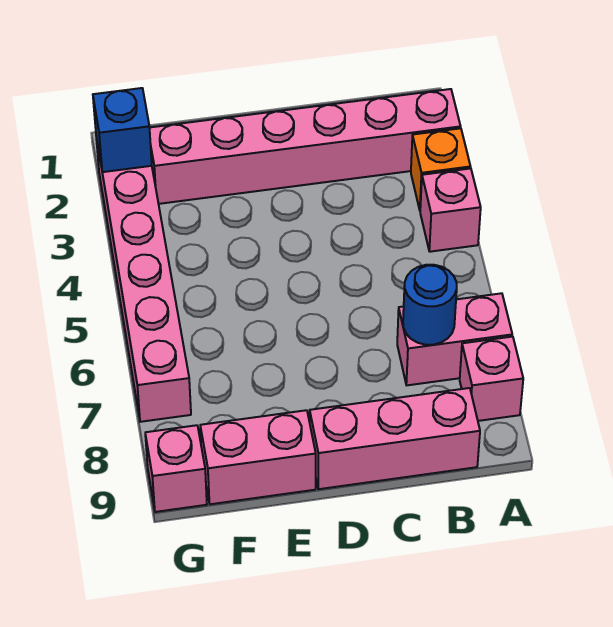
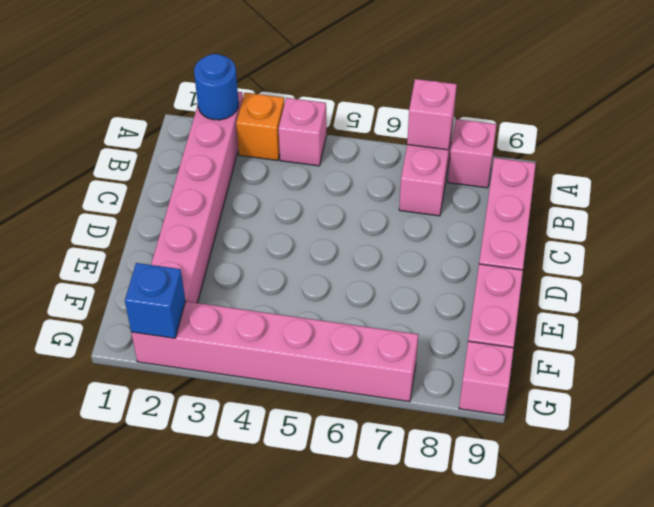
none -> pink 1x1 brick [407,79,457,150]
blue 1x1 round brick [403,265,457,345] -> blue 1x1 round brick moved to [194,54,239,120]

